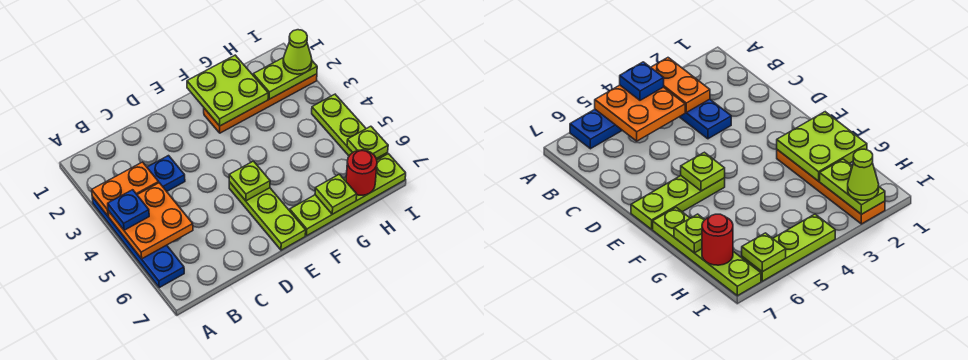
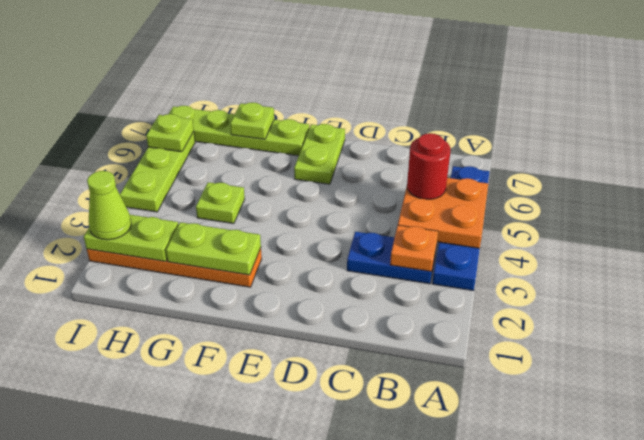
orange 1x2 plate [92,162,159,216] -> orange 1x1 plate [390,225,438,272]
blue 1x1 plate [108,190,149,230] -> none
lime 1x3 plate [229,182,306,250] -> lime 1x2 plate [294,124,345,184]
lime 1x1 plate [229,161,270,201] -> lime 1x1 plate moved to [196,182,245,224]
lime 2x2 plate [187,55,268,126] -> lime 1x2 plate [166,222,261,275]
red 1x1 round brick [346,150,377,195] -> red 1x1 round brick moved to [407,133,451,199]

